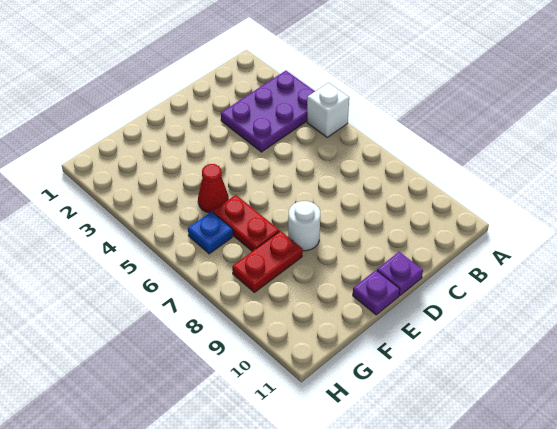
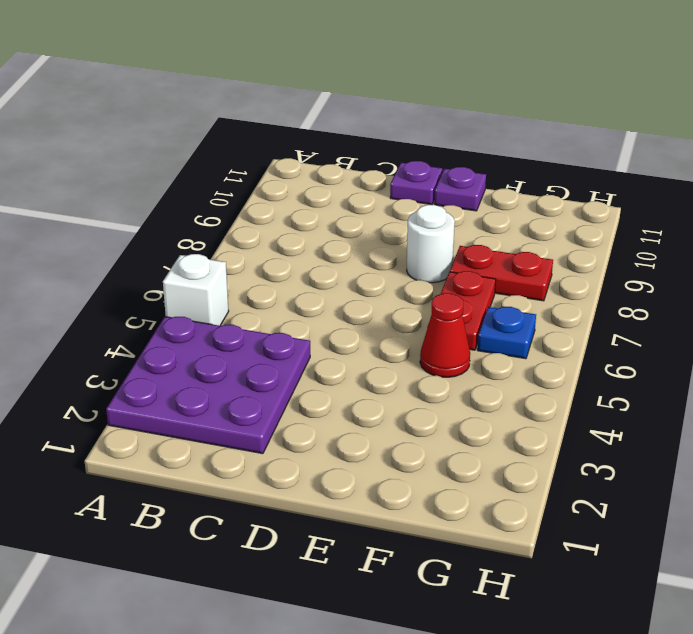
purple 2x3 plate [221,71,315,152] -> purple 3x3 plate [106,317,310,454]

